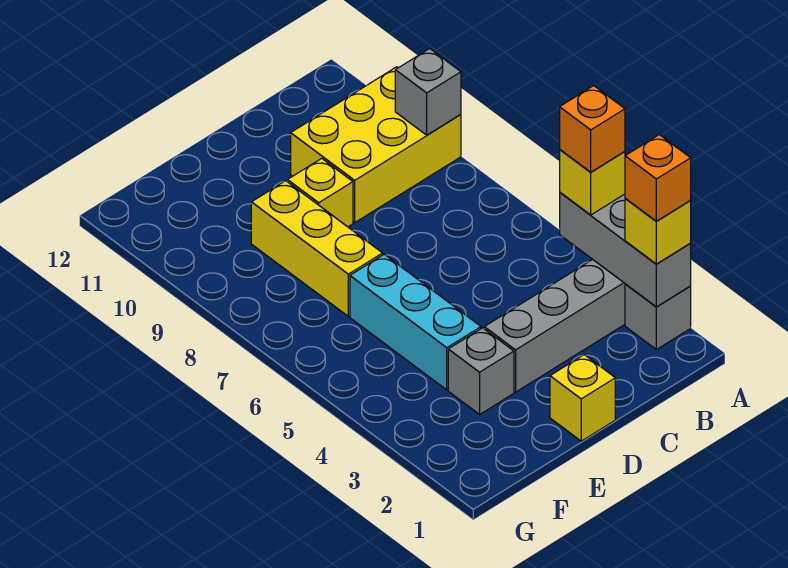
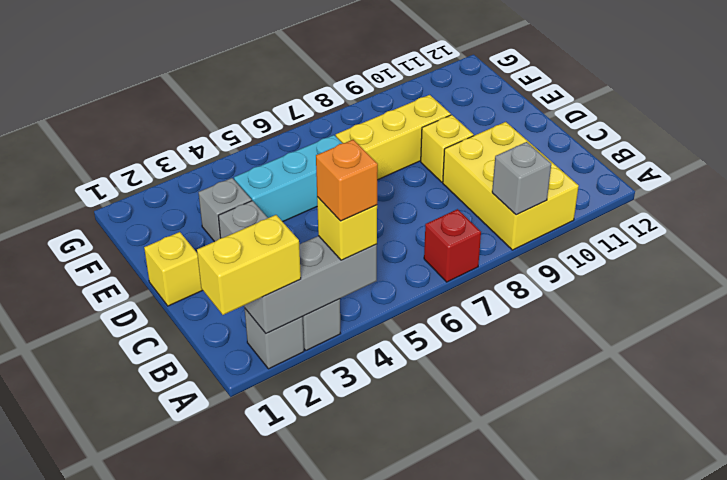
yellow 1x1 brick [625,199,691,264] -> yellow 1x2 brick [197,215,301,315]
orange 1x1 brick [625,135,691,221] -> none
none -> red 1x1 brick [424,209,481,282]

